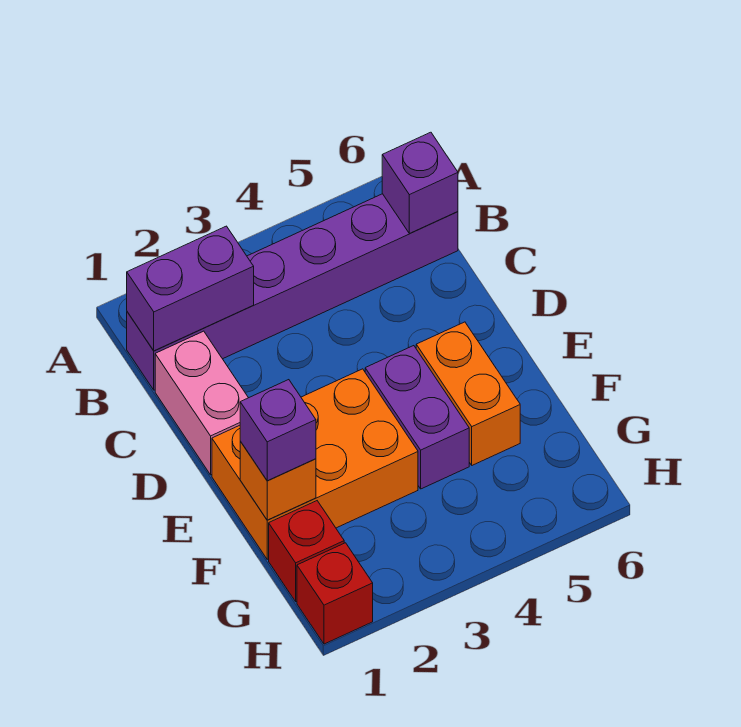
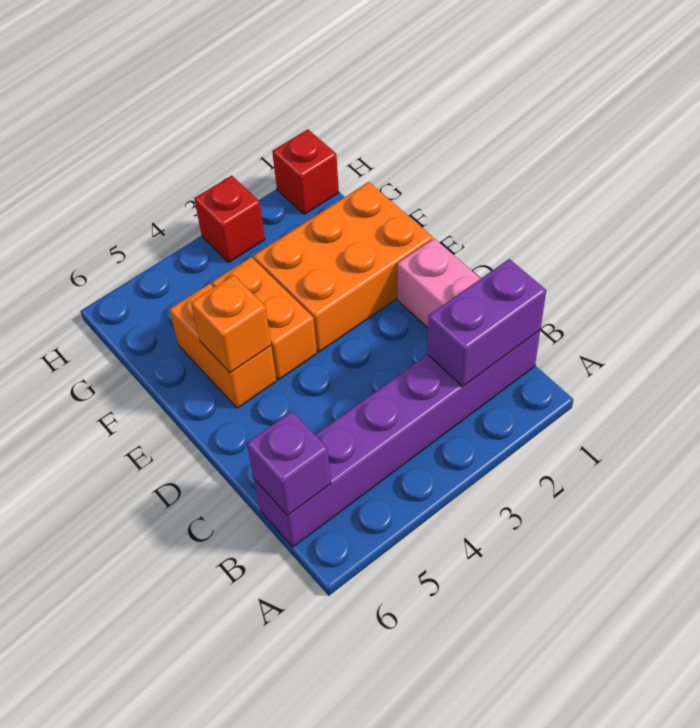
purple 1x2 brick [365,346,469,489] -> orange 1x2 brick [212,257,317,379]
orange 1x1 brick [240,442,316,520] -> orange 1x1 brick moved to [191,275,271,373]
purple 1x1 brick [240,380,316,481] -> none
red 1x1 brick [269,501,344,602] -> red 1x1 brick moved to [194,175,265,263]

